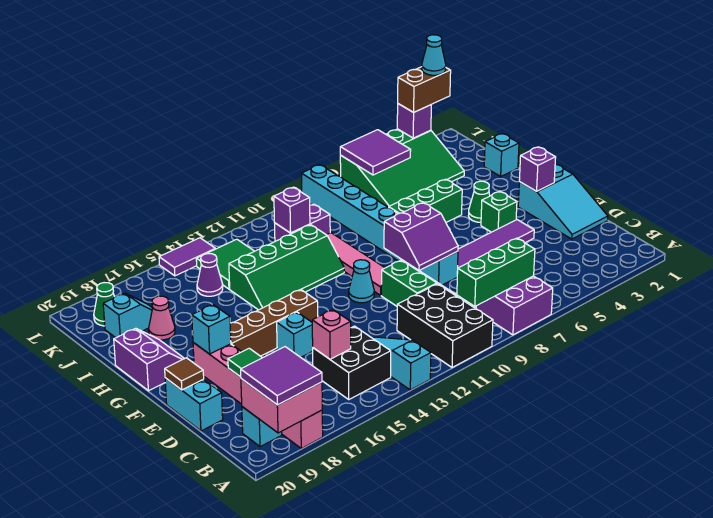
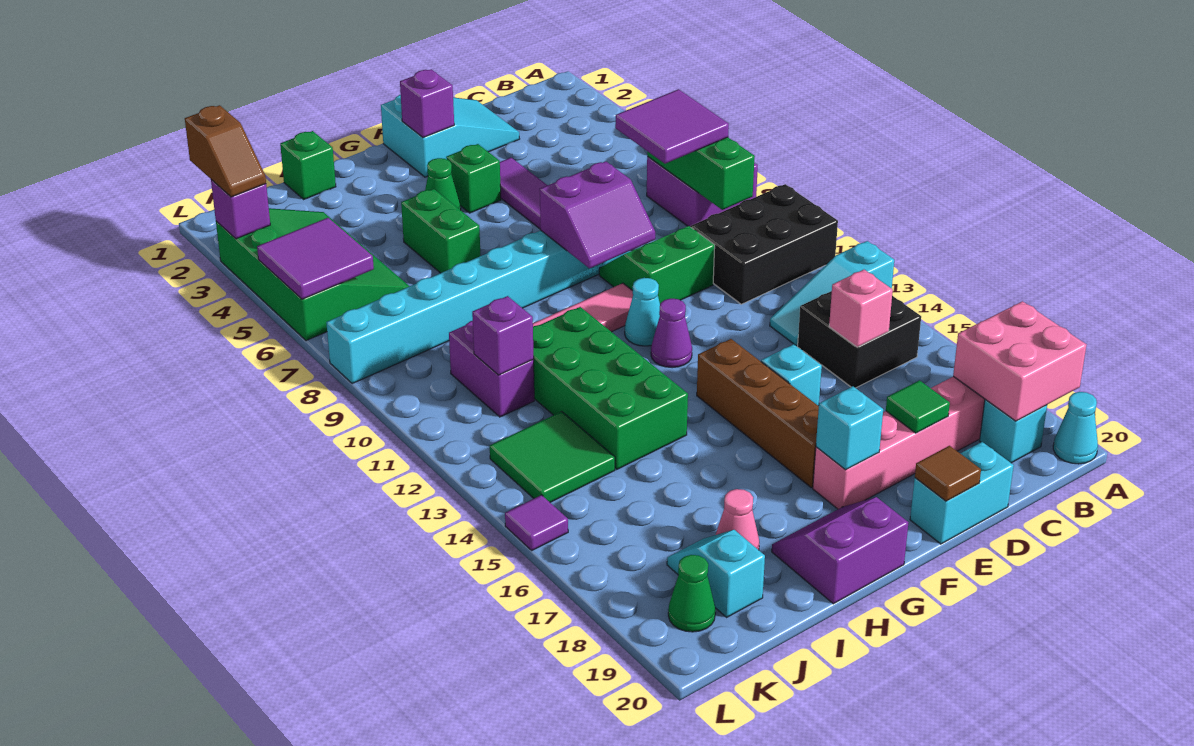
purple 2x2 tile [241,347,322,405] -> purple 2x2 tile moved to [615,89,729,164]
purple 2x2 slope [384,203,458,270] -> purple 2x2 slope turned to [540,161,655,268]
green 1x3 brick [389,179,462,222] -> green 1x2 brick [401,189,481,273]
green 2x4 slope [229,225,344,310] -> green 2x4 brick [533,307,688,469]
cyan 1x1 brick [484,134,519,176] -> green 1x1 brick [280,131,336,199]
purple 1x1 cone [197,254,223,296] -> purple 1x1 cone moved to [651,299,692,368]
brown 1x2 brick [398,67,451,112] -> brown 1x2 slope [185,105,266,197]
cyan 1x1 cone [422,35,446,75] -> cyan 1x1 cone moved to [1053,392,1098,464]
purple 1x2 tile [159,238,215,276] -> purple 1x1 tile [505,495,568,550]

